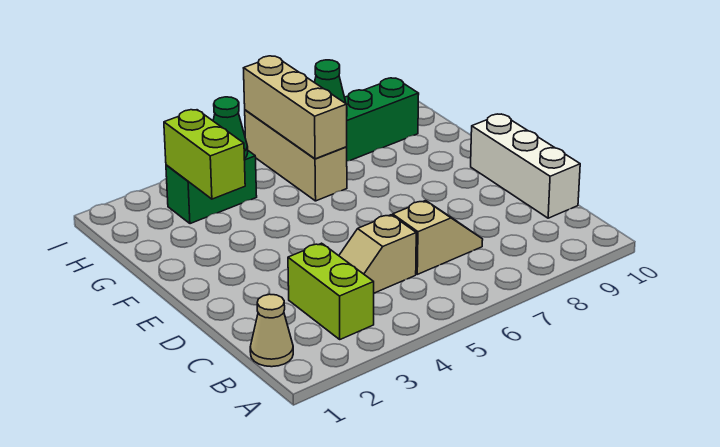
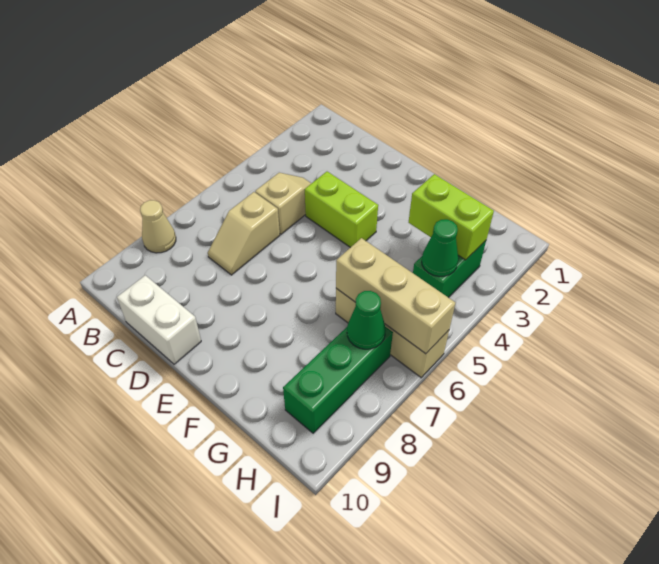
tan 1x1 cone [250,294,293,367] -> tan 1x1 cone moved to [140,200,176,253]
lime 1x2 brick [288,243,374,339] -> lime 1x2 brick moved to [305,172,378,248]
white 1x3 brick [471,114,580,218] -> white 1x2 brick [117,275,201,364]

